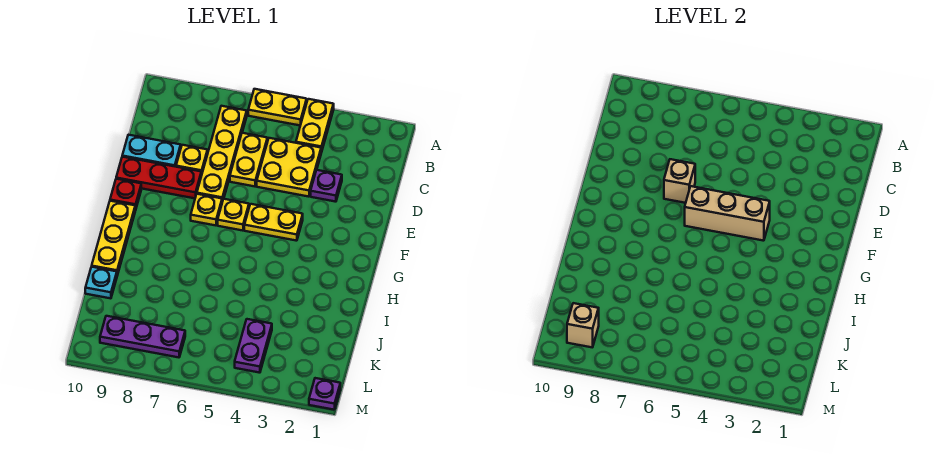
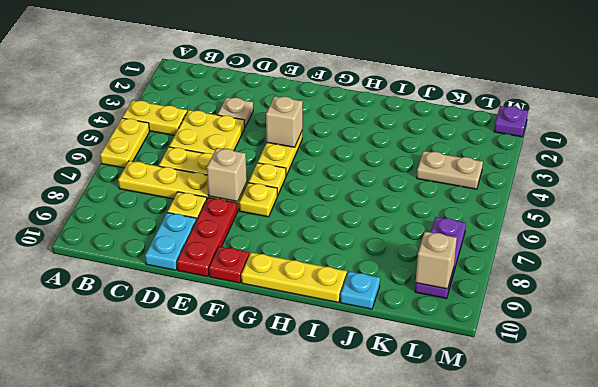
purple 1x1 plate [311,170,342,202] -> tan 1x1 plate [217,97,253,127]
tan 1x3 brick [685,186,770,241] -> tan 1x1 brick [266,96,303,147]
purple 1x2 plate [235,319,272,373] -> tan 1x2 plate [417,151,483,189]

